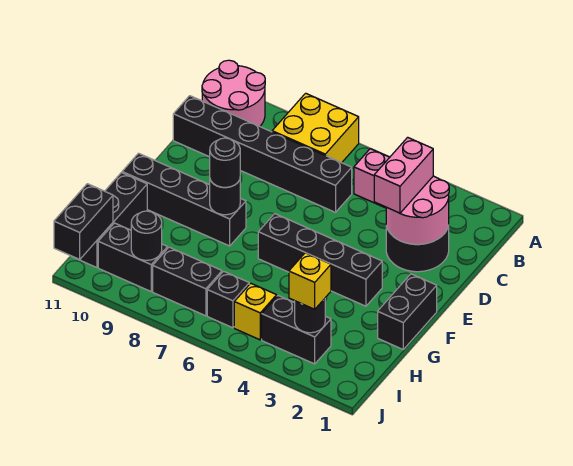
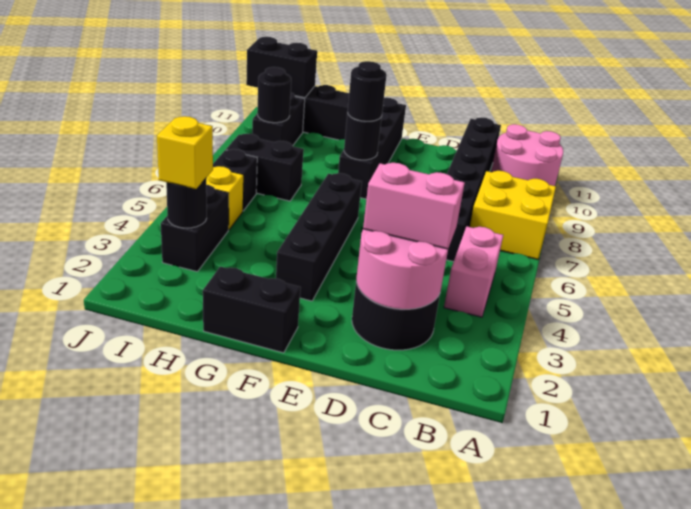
black 1x2 brick [153,247,222,316] -> black 1x2 brick turned to [226,133,304,201]

